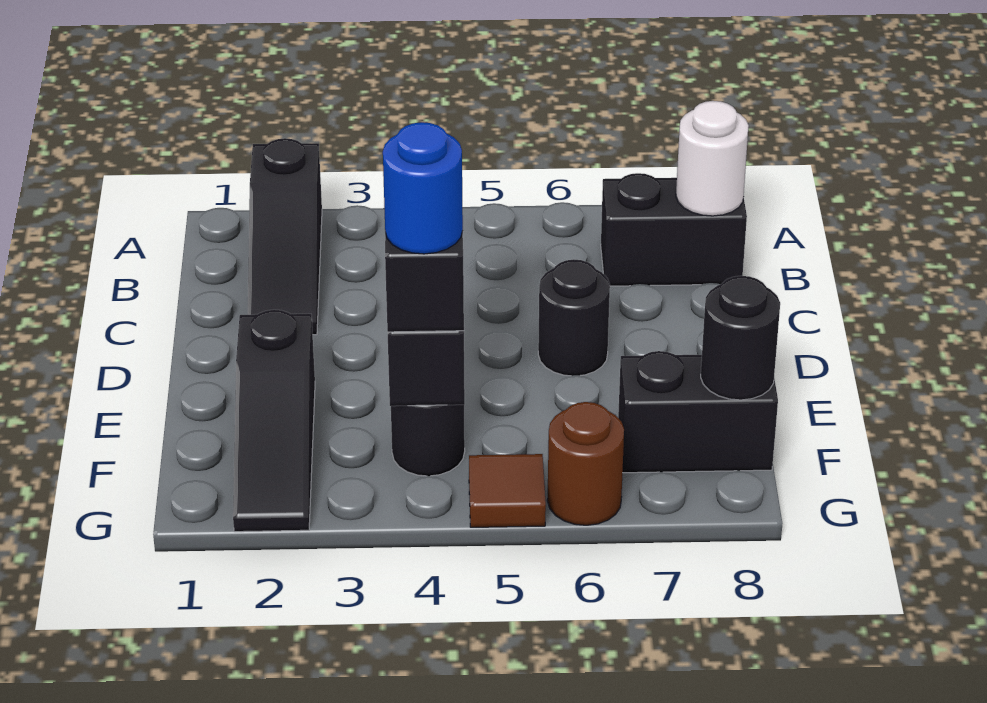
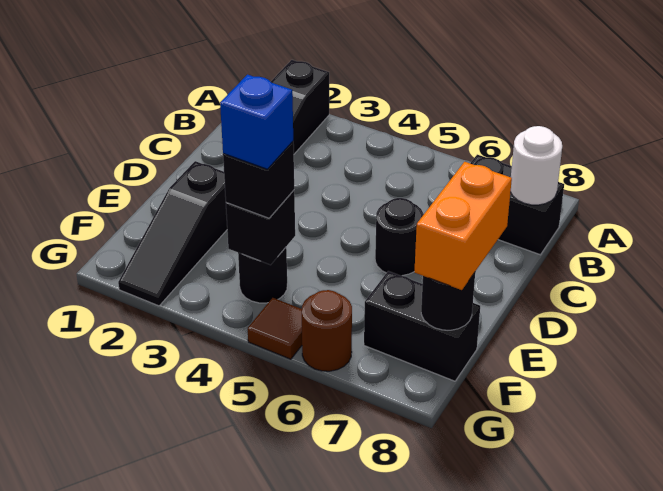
none -> orange 1x2 brick [414,162,512,290]
blue 1x1 round brick [383,122,463,254] -> blue 1x1 brick [220,75,293,169]

